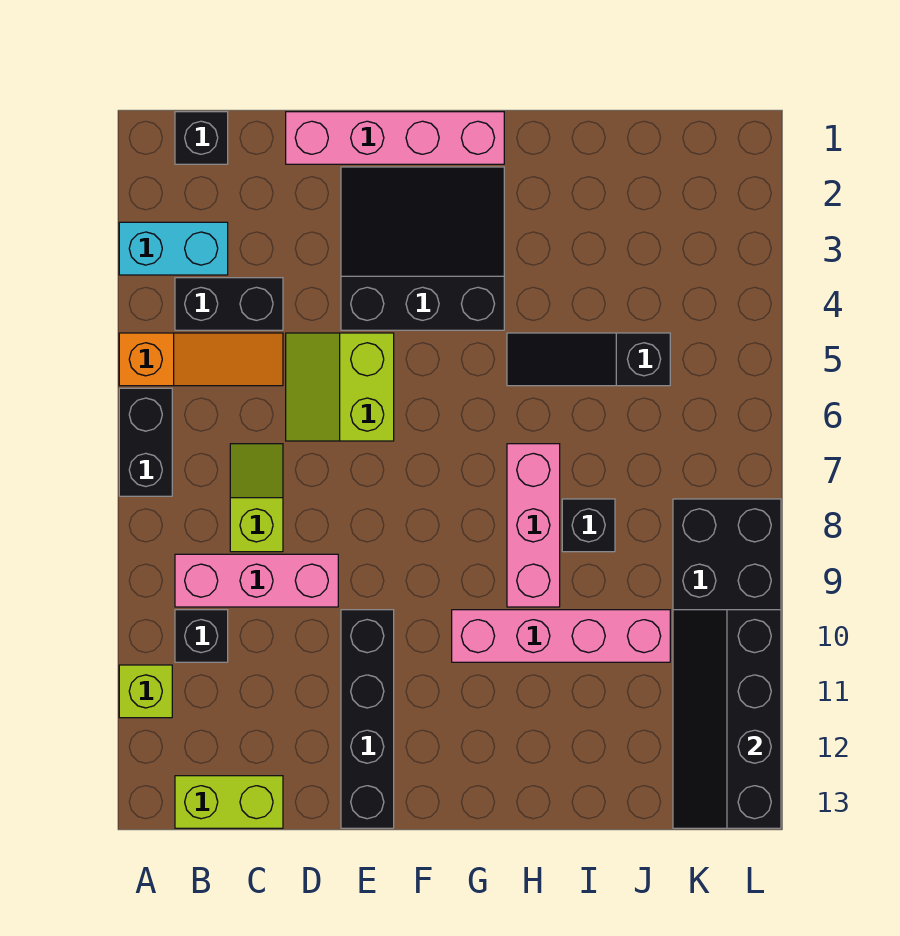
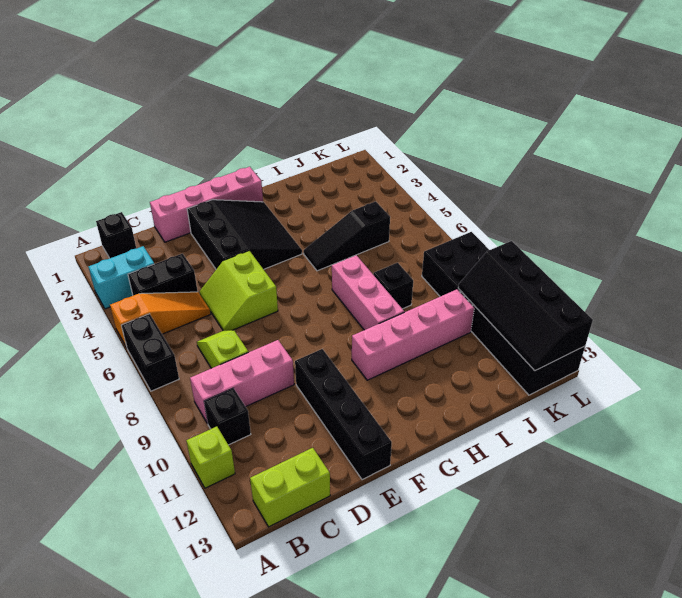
black 3x3 slope [341,167,504,330] -> black 3x3 slope turned to [187,200,302,269]

